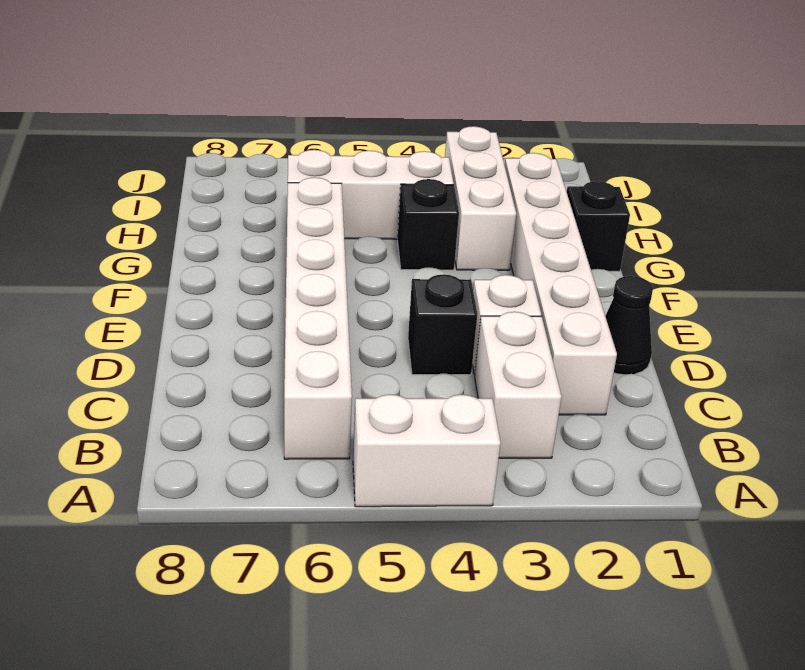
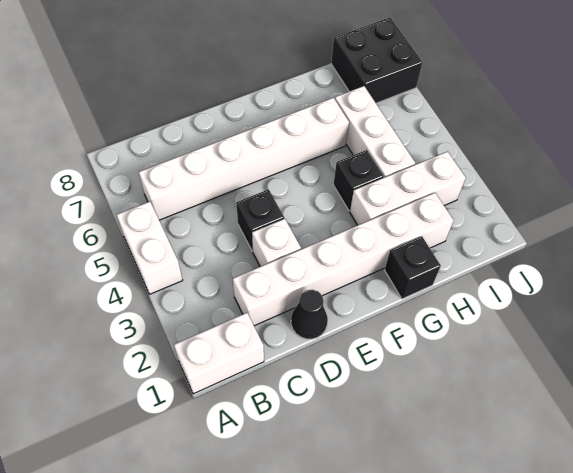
white 1x2 brick [474,312,561,458] -> white 1x2 brick moved to [174,313,264,394]
none -> black 2x2 brick [331,17,423,103]

